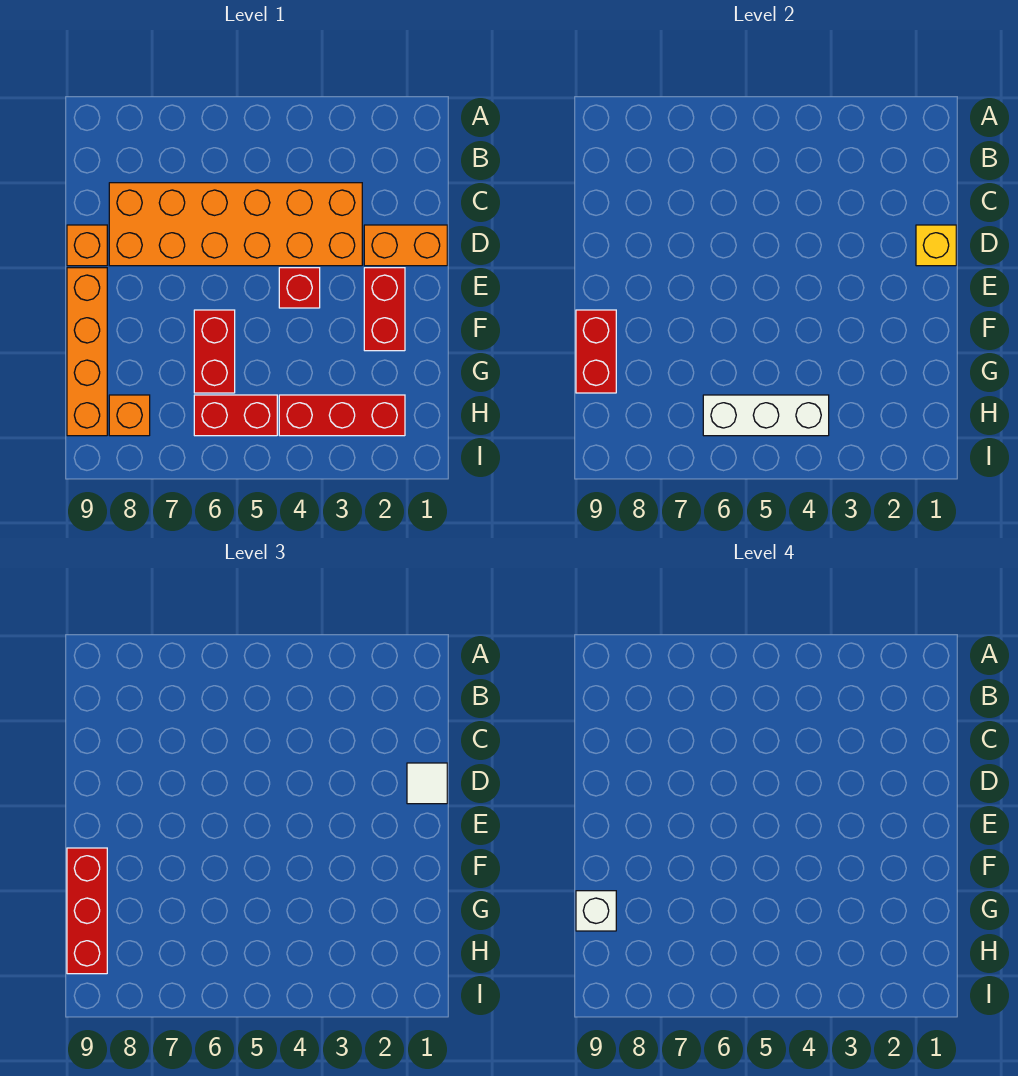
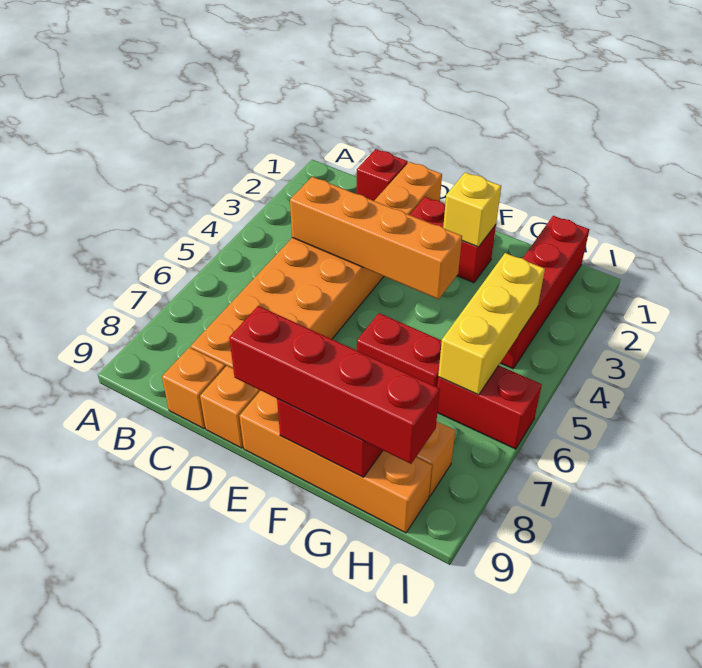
none -> orange 1x4 brick [290,177,462,299]
none -> orange 1x1 brick [162,347,225,429]
yellow 1x1 brick [916,225,956,266] -> yellow 1x1 brick moved to [443,172,501,247]
white 1x1 tile [407,763,447,804] -> none
red 1x1 brick [279,268,320,308] -> red 1x1 brick moved to [357,149,408,201]
red 1x3 brick [67,848,107,974] -> red 1x4 brick [229,306,440,464]
white 1x1 brick [576,891,616,931] -> none
red 1x3 brick [279,395,405,436] -> red 1x4 brick [500,216,589,369]
white 1x3 brick [703,395,829,436] -> yellow 1x3 brick [438,253,545,395]
red 1x2 brick [194,395,277,436] -> red 1x2 brick turned to [437,365,542,449]

